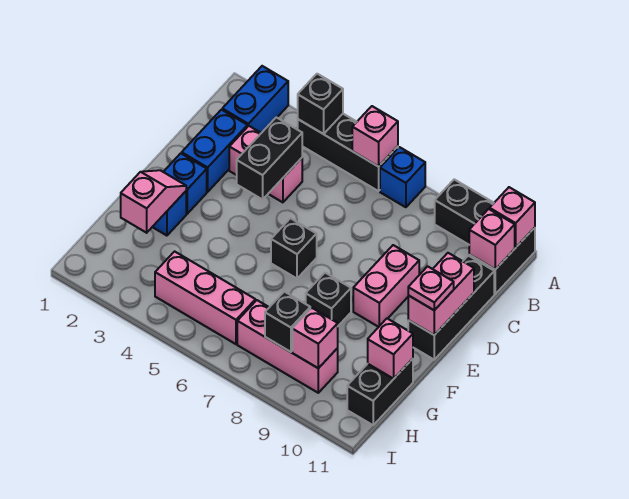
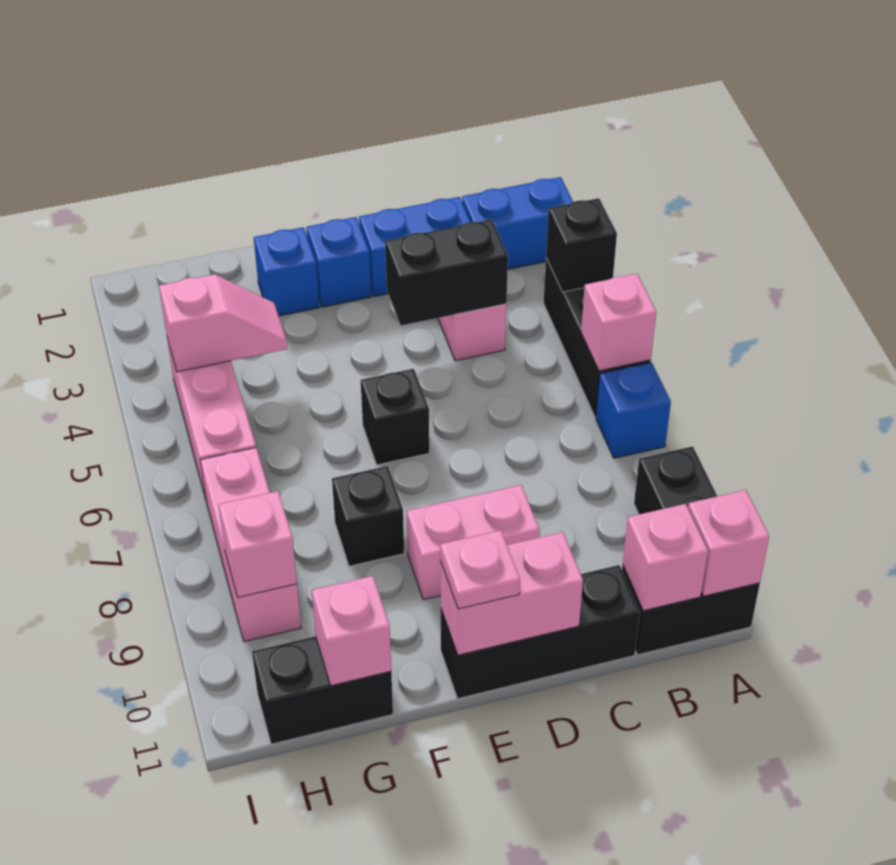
pink 1x2 slope [121,170,186,233] -> pink 1x2 slope moved to [159,274,287,372]
black 1x1 brick [265,292,310,352] -> none

